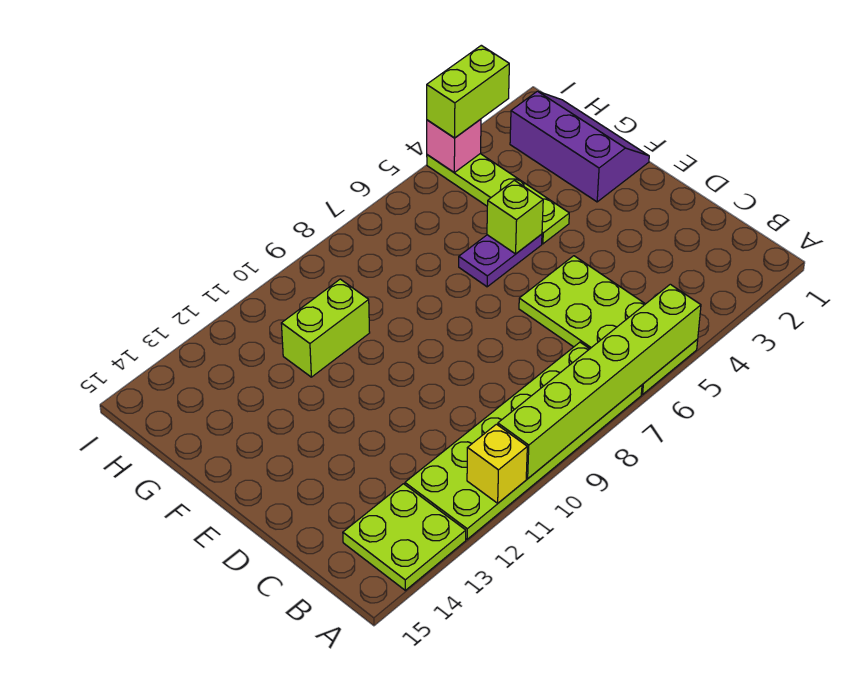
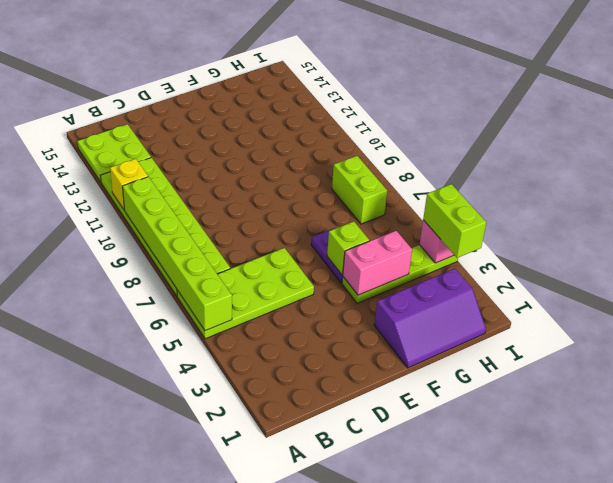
none -> pink 1x2 brick [343,231,412,295]
lime 1x2 brick [281,279,370,377] -> lime 1x2 brick moved to [332,156,387,224]

